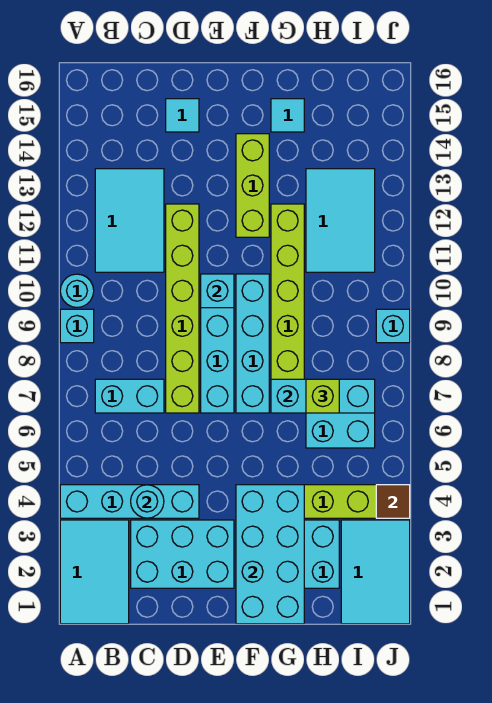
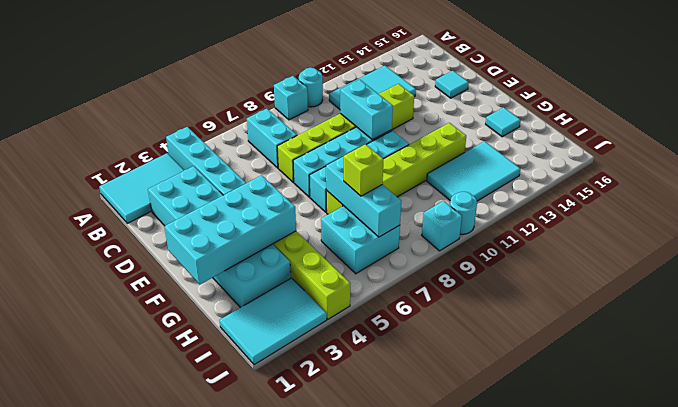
cyan 1x1 round brick [131,485,164,518] -> cyan 1x1 round brick moved to [450,192,477,234]
cyan 1x1 brick [201,274,234,308] -> cyan 1x2 brick [340,80,393,140]
lime 1x3 brick [236,134,269,237] -> none
brown 1x1 tile [376,485,410,518] -> none

